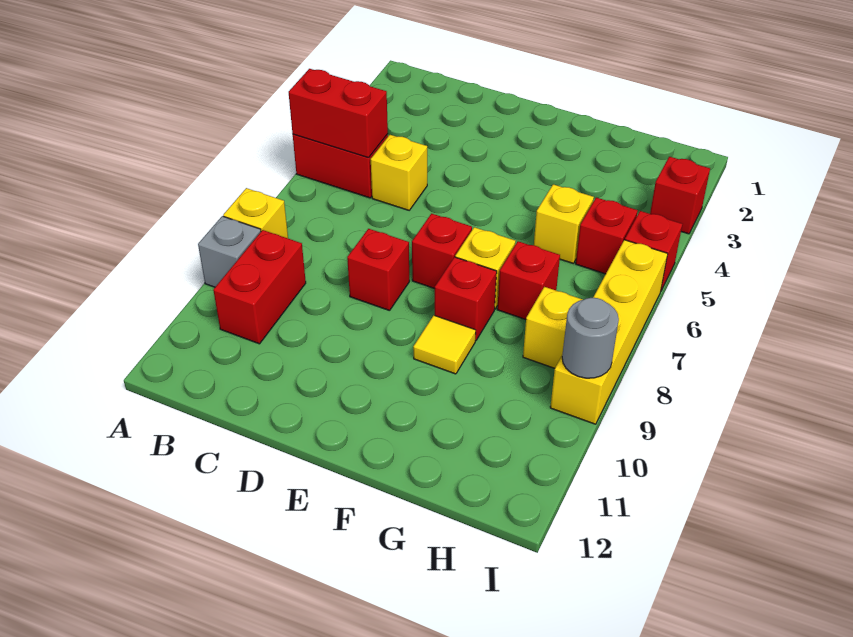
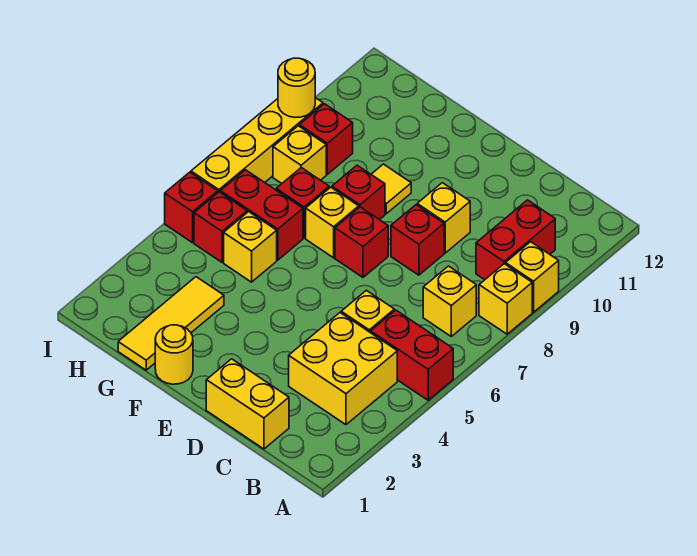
red 1x2 brick [289,69,388,158] -> red 1x2 brick moved to [220,170,303,260]
grey 1x1 brick [198,216,261,287] -> yellow 1x1 brick [505,242,559,312]
none -> yellow 2x2 brick [289,313,397,425]
none -> yellow 1x1 brick [423,266,476,336]
none -> yellow 1x2 brick [206,359,289,449]
none -> yellow 1x1 brick [417,183,470,253]
none -> yellow 1x1 round brick [155,325,193,384]
none -> yellow 1x3 tile [118,277,224,370]
red 1x1 brick [650,157,710,234] -> red 1x1 brick moved to [299,104,353,174]
grey 1x1 round brick [562,298,619,378] -> yellow 1x1 round brick [278,58,315,117]

